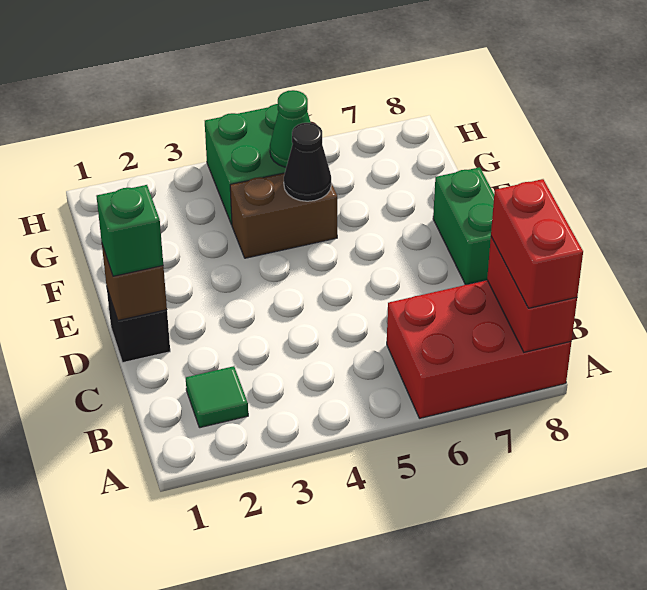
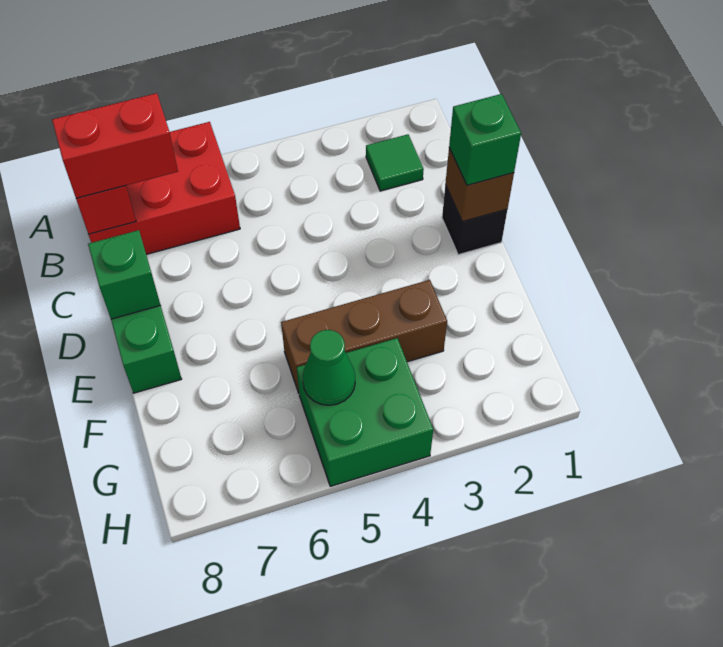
red 1x2 brick [491,179,583,308] -> red 1x2 brick turned to [52,93,178,198]
none -> green 1x1 brick [88,230,160,319]
brown 1x2 brick [230,173,337,258] -> brown 1x3 brick [281,280,447,393]
black 1x1 cone [284,123,331,201] -> none

